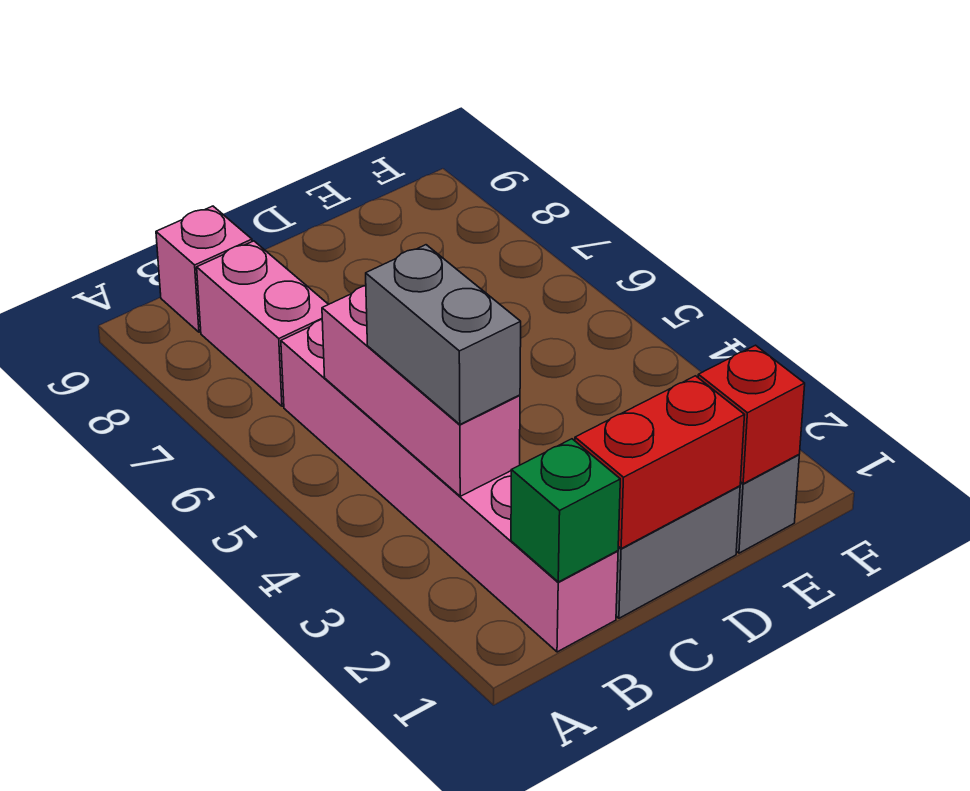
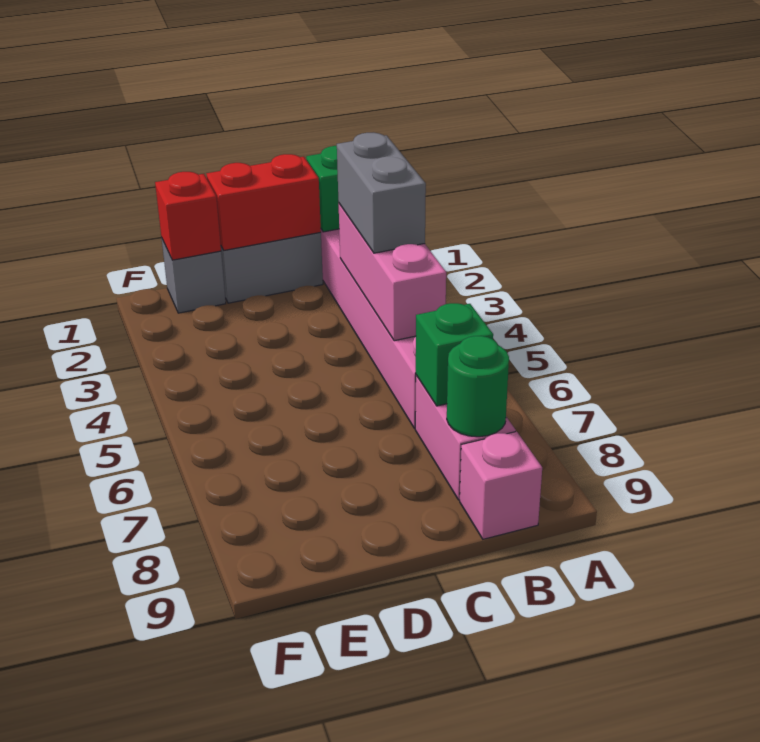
none -> green 1x1 brick [416,303,493,406]
none -> green 1x1 round brick [447,336,509,437]

